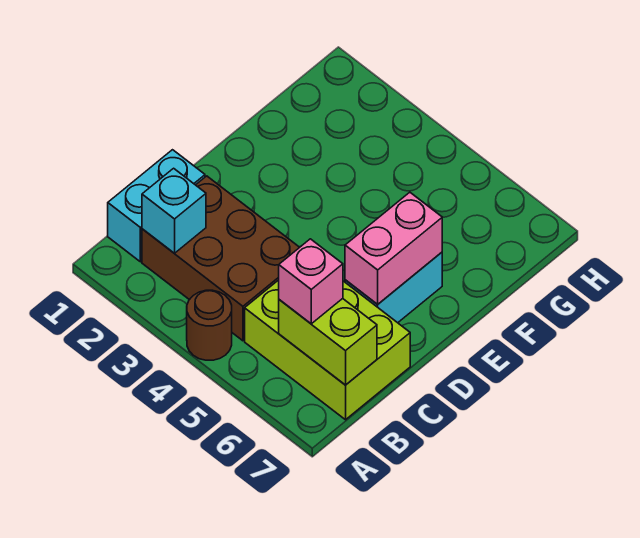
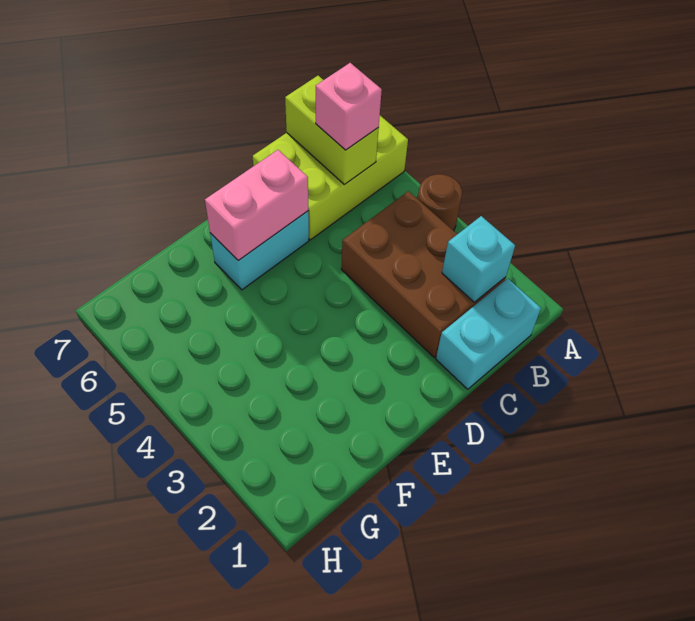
lime 2x3 brick [245,280,410,420] -> lime 2x3 brick turned to [253,116,408,240]

